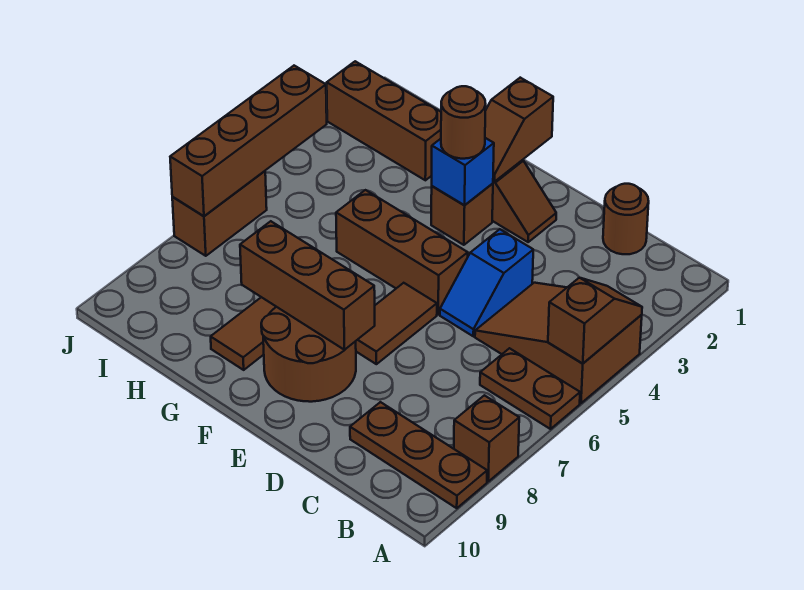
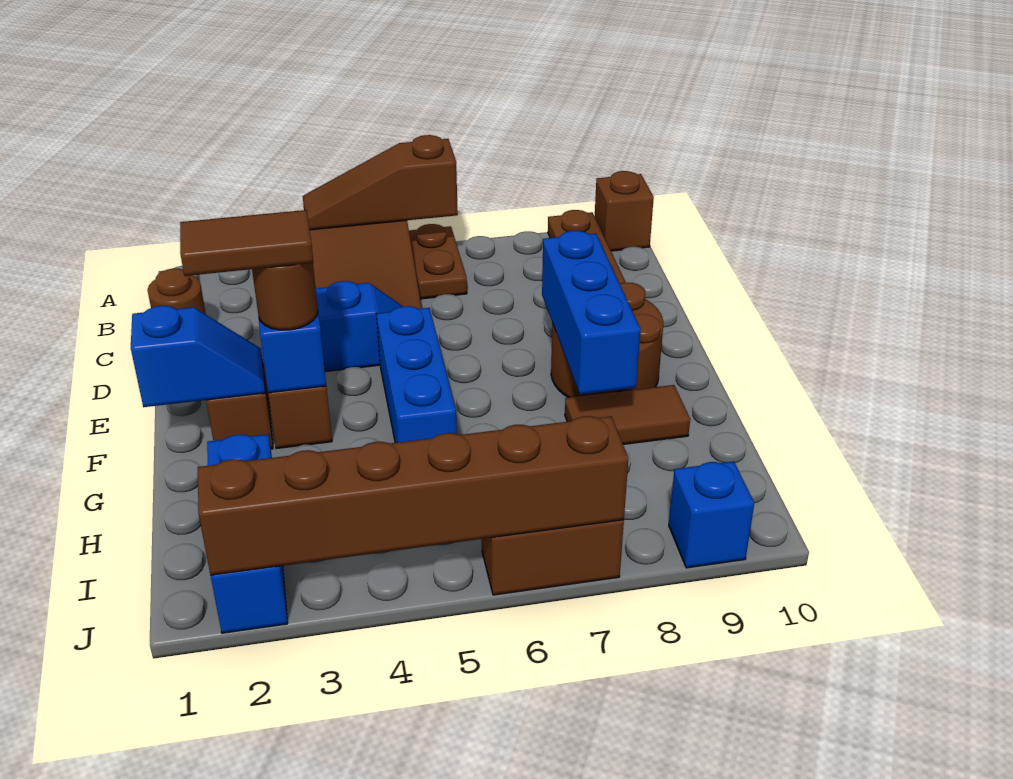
brown 1x2 slope [548,278,642,364] -> brown 1x3 slope [303,135,458,230]
brown 1x1 brick [454,395,519,481] -> brown 1x1 brick moved to [595,171,654,251]
brown 1x3 brick [336,190,468,314] -> blue 1x3 brick [376,306,457,443]
brown 1x2 tile [356,283,437,364] -> brown 1x2 tile moved to [180,210,314,276]
brown 1x3 brick [240,221,375,350] -> blue 1x3 brick [542,231,641,394]
brown 1x2 slope [485,78,553,182] -> blue 1x2 slope [131,306,265,407]
brown 1x3 brick [327,61,441,180] -> blue 1x3 brick [207,434,288,633]
brown 1x4 brick [170,66,327,216] -> brown 1x6 brick [198,416,628,575]
none -> blue 1x1 brick [669,461,754,568]

